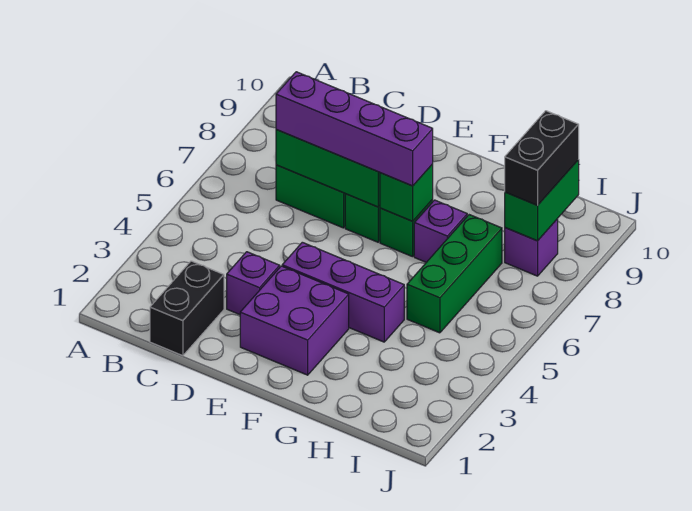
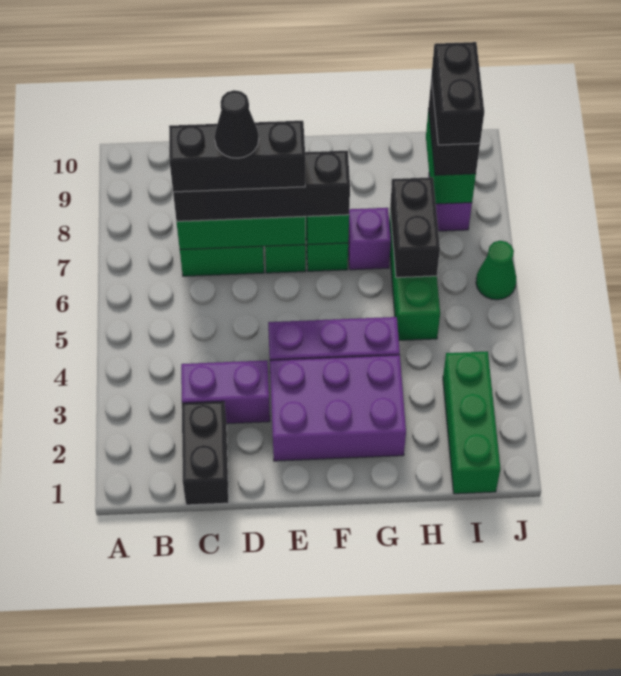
purple 1x4 brick [276,72,433,186] -> black 1x4 brick [173,151,350,221]
none -> black 1x3 brick [169,121,305,192]
purple 1x1 brick [227,252,280,315] -> purple 1x2 brick [181,360,270,424]
none -> black 1x1 cone [215,90,259,158]
purple 2x2 brick [240,266,349,375] -> purple 2x3 brick [270,355,406,461]
none -> black 1x2 brick [390,177,440,278]
none -> green 1x3 brick [443,351,500,494]
none -> black 1x2 brick [431,42,484,145]
none -> green 1x1 cone [476,241,516,300]

